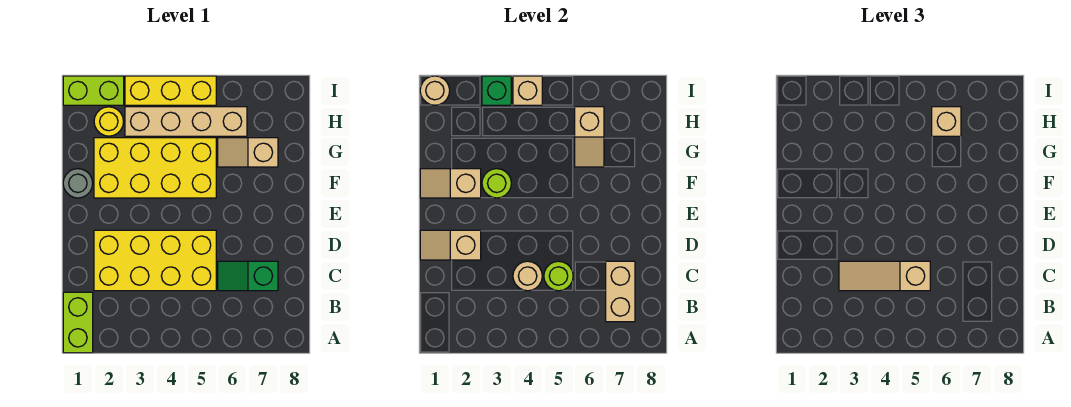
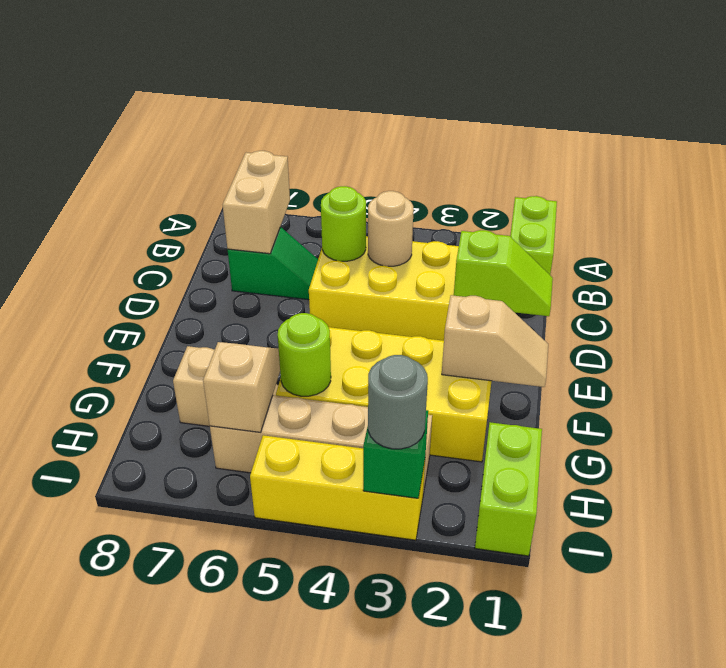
tan 1x3 slope [839,261,930,291] -> none
tan 1x2 slope [420,230,481,260] -> lime 1x2 slope [454,230,553,316]
grey 1x1 round brick [63,169,93,198] -> grey 1x1 round brick moved to [368,355,428,449]
lime 1x1 round brick [482,169,511,198] -> lime 1x1 round brick moved to [278,313,331,396]
yellow 1x1 round brick [94,107,123,136] -> none
tan 1x1 brick [932,107,961,136] -> none
lime 1x2 brick [63,76,124,105] -> lime 1x2 brick turned to [475,422,542,556]
tan 1x1 round brick [420,76,450,105] -> none
tan 1x1 brick [513,76,542,105] -> none

